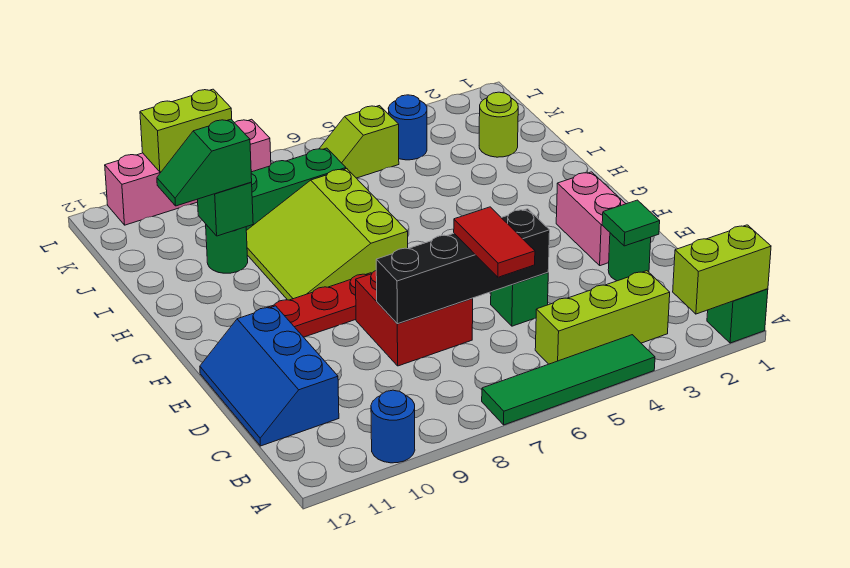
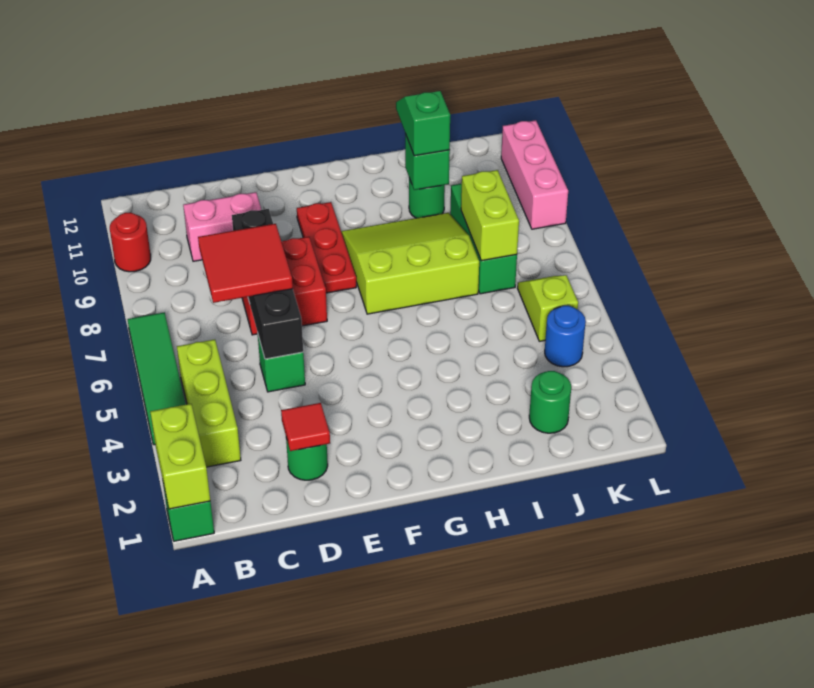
blue 1x1 round brick [371,390,415,463] -> red 1x1 round brick [110,213,151,272]
red 1x2 tile [454,207,535,277] -> red 2x2 tile [198,224,293,303]
blue 2x3 slope [200,306,339,446] -> none
green 1x1 tile [602,200,660,246] -> red 1x1 tile [281,403,330,451]
pink 1x2 brick [556,172,626,266] -> pink 1x2 brick moved to [183,192,261,261]
lime 1x1 round brick [479,92,518,157] -> green 1x1 round brick [529,371,571,433]
pink 1x4 brick [105,119,271,225] -> pink 1x3 brick [501,120,568,229]
lime 1x2 brick [140,89,232,172] -> lime 1x2 brick moved to [461,170,519,261]

